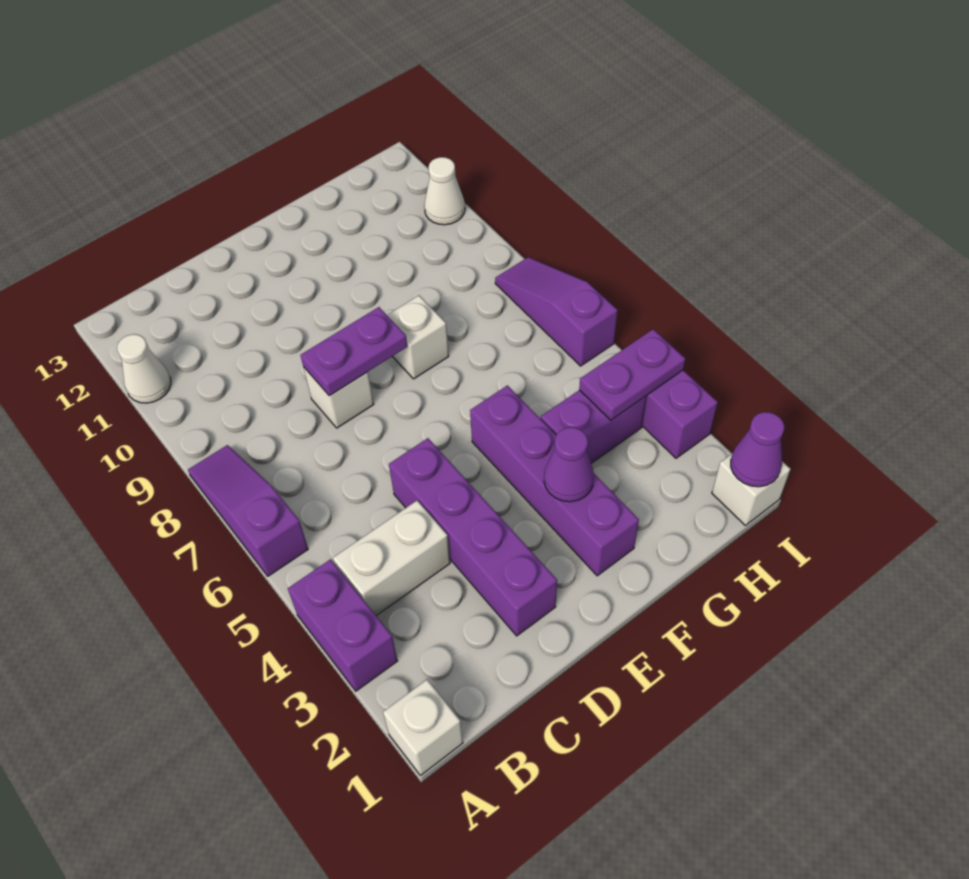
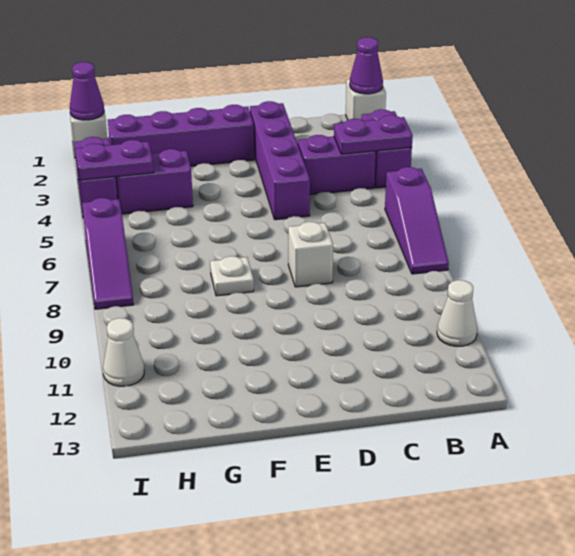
white 1x2 brick [333,500,450,616] -> purple 1x2 brick [298,135,376,195]
purple 1x2 plate [300,307,407,396] -> purple 1x2 plate moved to [334,115,413,154]
purple 1x4 brick [470,385,639,576] -> purple 1x4 brick turned to [108,105,254,166]
purple 1x1 cone [544,427,594,502] -> purple 1x1 cone moved to [350,37,383,94]
white 1x1 brick [387,296,449,379] -> white 1x1 plate [210,256,254,296]

